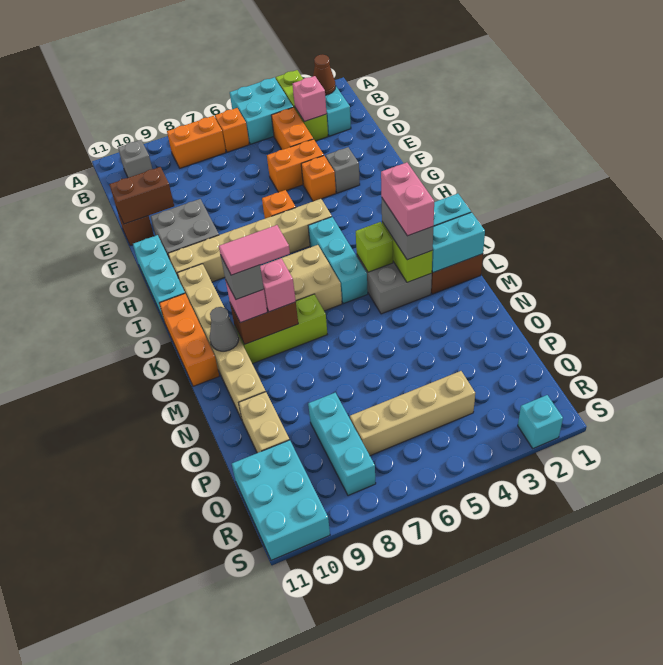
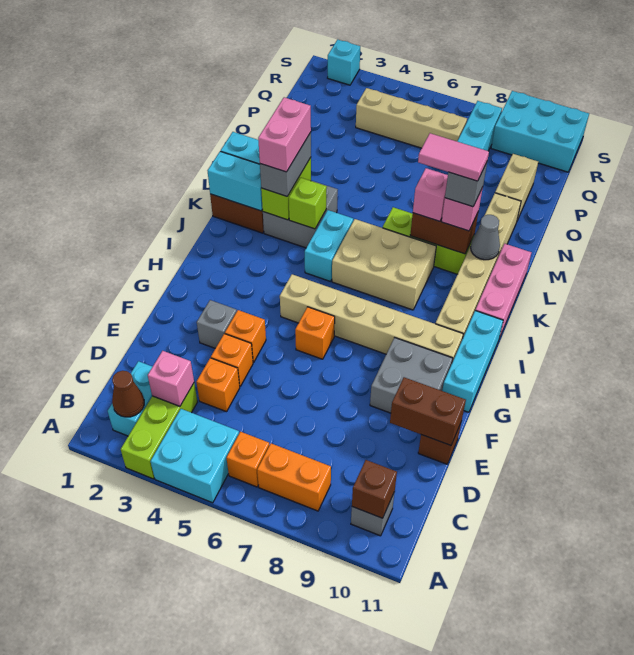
none -> brown 1x1 brick [352,460,397,518]
orange 1x2 brick [271,107,313,150] -> orange 1x1 brick [196,358,240,412]
orange 1x2 brick [267,139,324,192] -> orange 1x1 brick [211,334,253,386]
cyan 1x3 brick [308,217,368,304] -> cyan 1x2 brick [305,210,353,281]
orange 1x3 brick [159,294,219,386] -> pink 1x3 brick [475,244,532,338]
cyan 2x3 brick [232,440,330,560] -> cyan 2x3 brick turned to [491,91,589,172]

